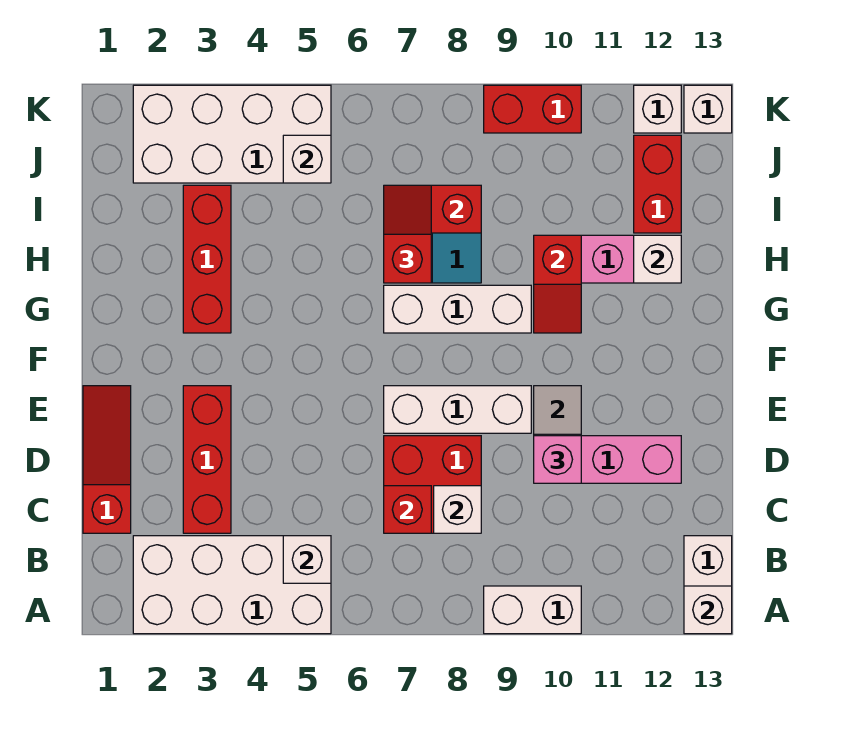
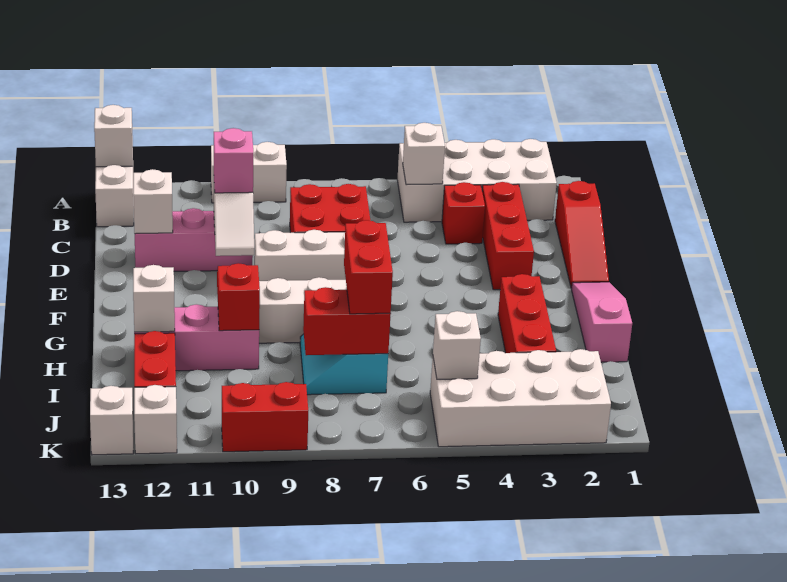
red 1x1 brick [384,486,431,533] -> red 1x1 brick moved to [442,182,485,244]
white 1x1 brick [434,486,481,533] -> white 1x1 brick moved to [133,169,173,234]
none -> pink 1x3 slope [571,282,632,362]
red 1x2 slope [384,185,431,283] -> red 1x2 brick [344,220,393,314]

